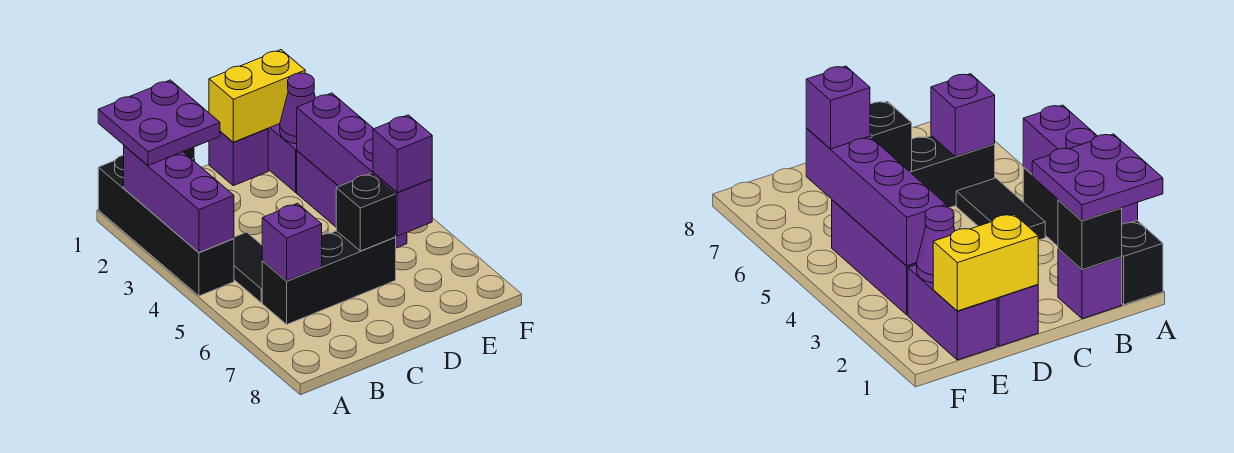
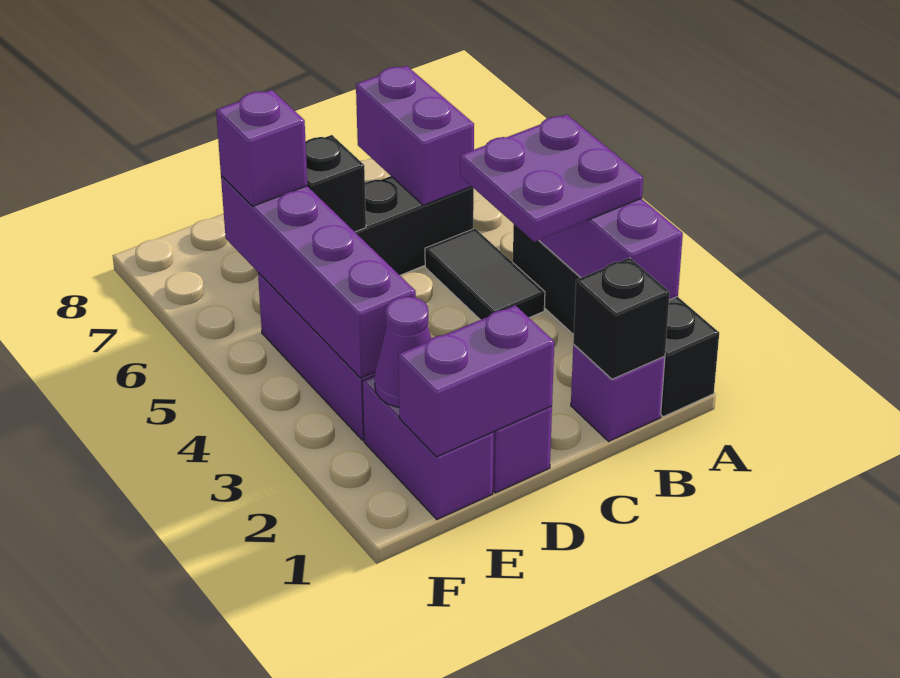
purple 2x2 plate [98,80,220,166] -> purple 2x2 plate moved to [460,114,643,242]
purple 1x1 brick [262,203,322,281] -> purple 1x2 brick [356,66,474,205]
yellow 1x2 brick [209,50,305,142] -> purple 1x2 brick [398,305,554,457]

